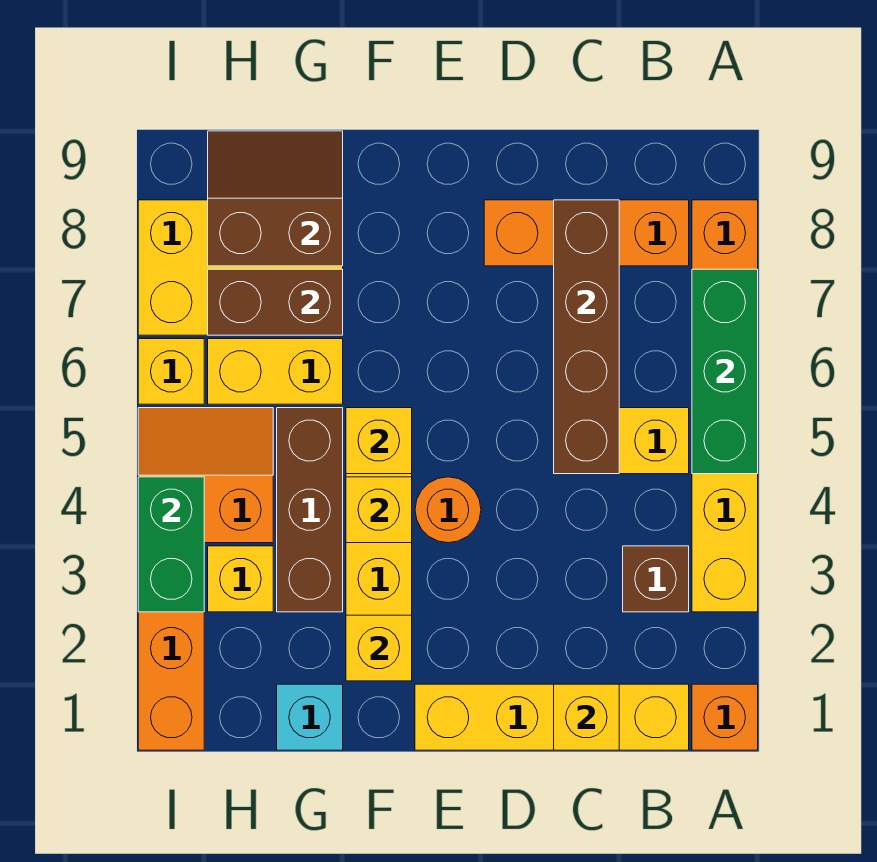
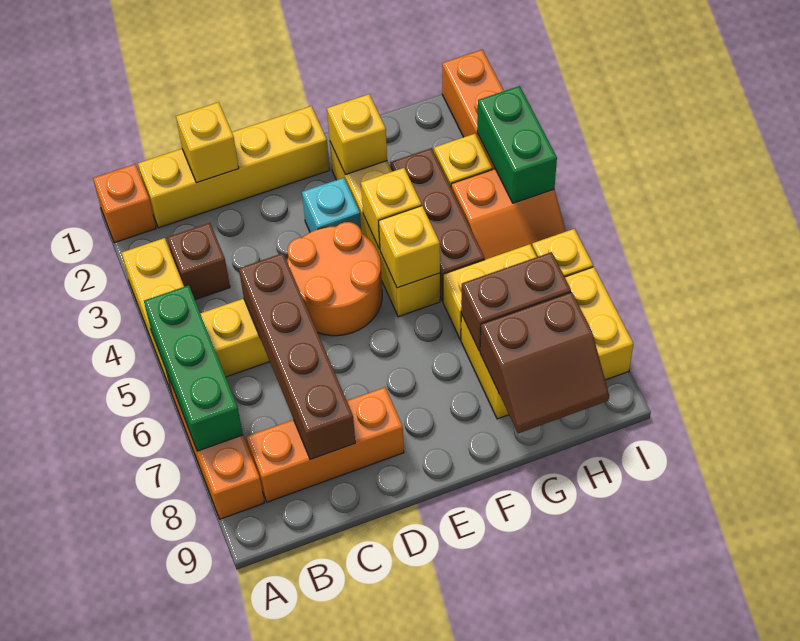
orange 1x1 round brick [415,477,481,543] -> orange 2x2 round brick [287,222,382,336]
cyan 1x1 brick [277,684,343,750] -> cyan 1x1 brick moved to [302,178,361,232]

